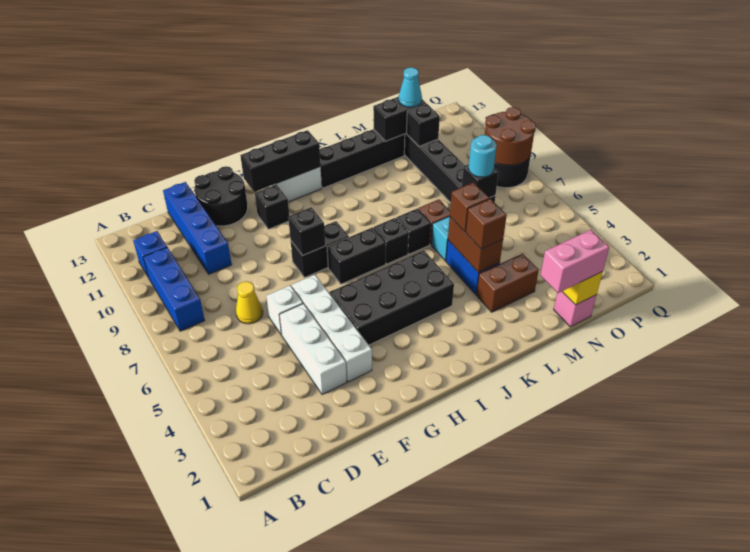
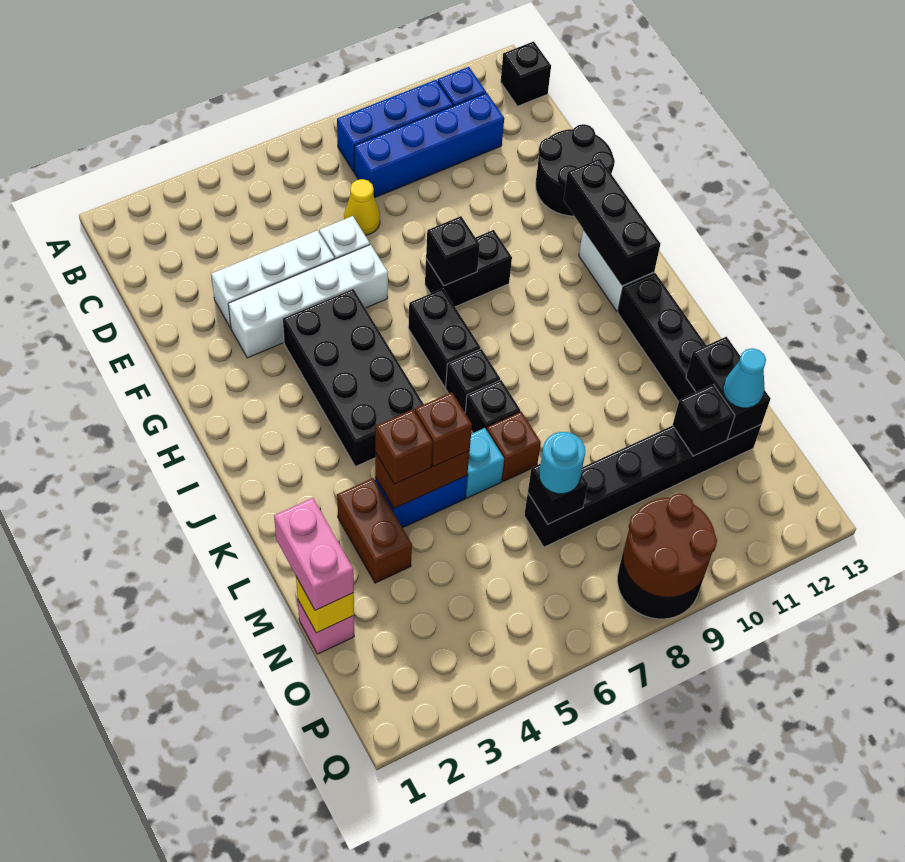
blue 1x4 brick [163,182,232,274] -> blue 1x4 brick moved to [354,93,504,198]
black 1x2 brick [291,221,349,278] -> black 1x2 brick turned to [425,230,512,307]
black 1x1 brick [255,185,289,229] -> black 1x1 brick moved to [501,41,551,106]

